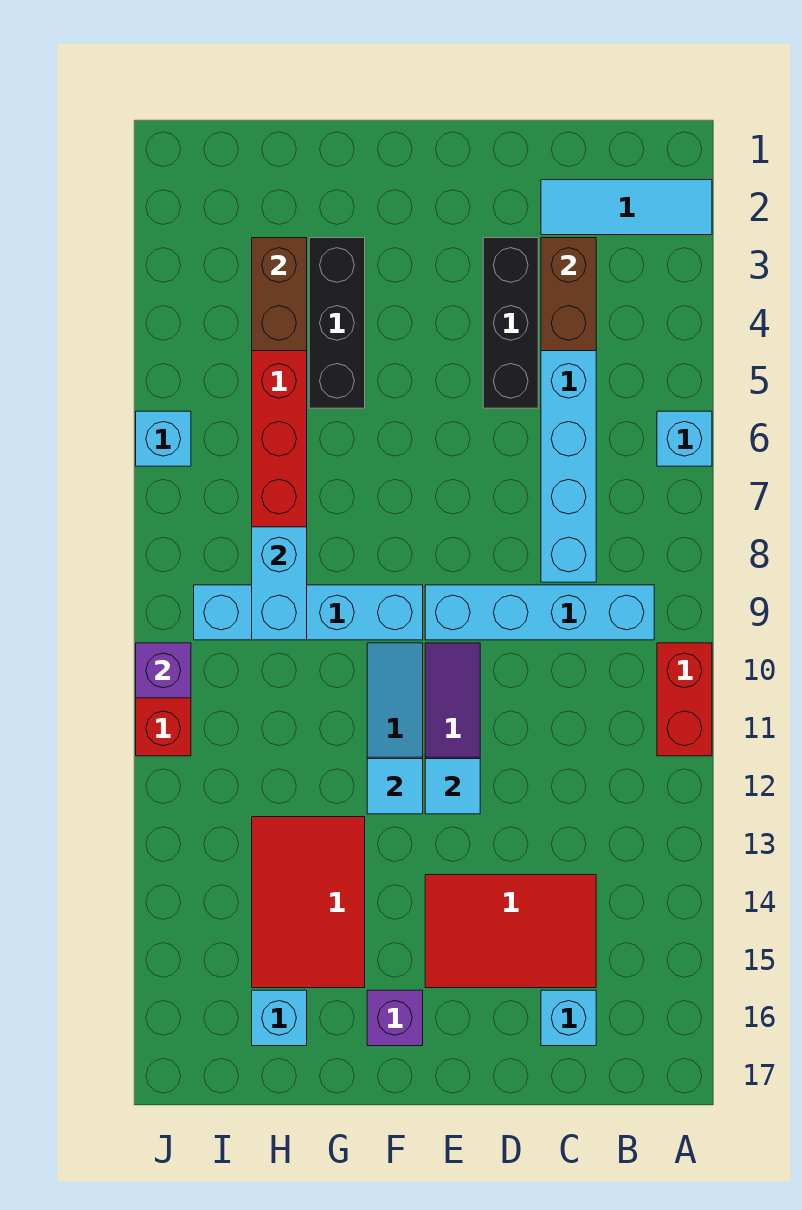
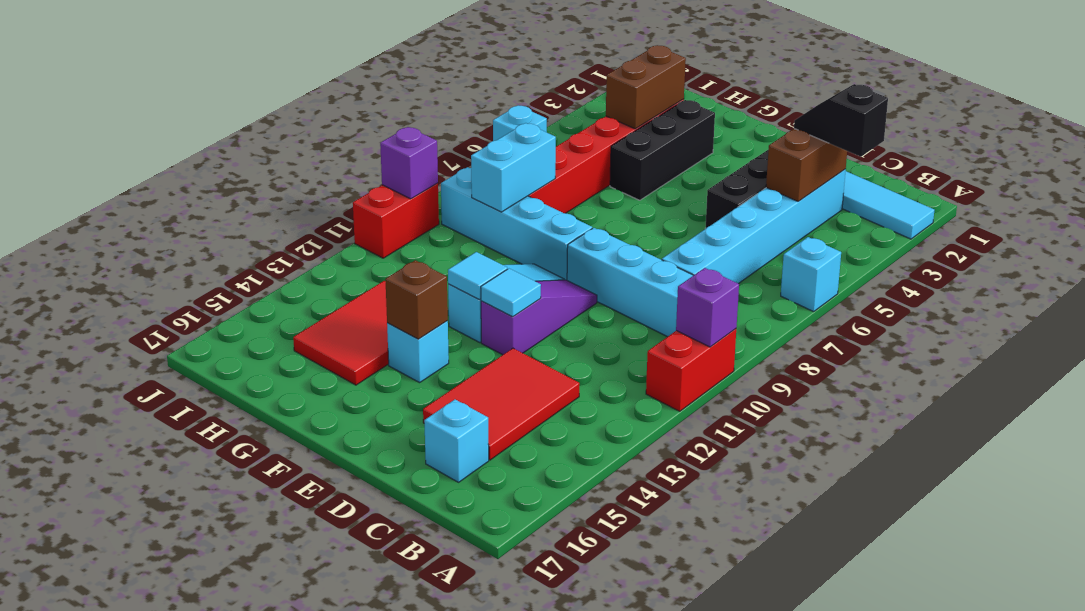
none -> black 1x2 slope [794,84,888,157]
red 2x3 tile [425,875,596,988] -> red 2x3 tile turned to [423,348,579,460]
none -> brown 1x1 brick [385,260,448,339]
purple 1x1 brick [367,990,423,1046] -> purple 1x1 brick moved to [676,268,739,347]
cyan 1x1 brick [252,990,307,1046] -> cyan 1x1 brick moved to [387,321,449,383]

